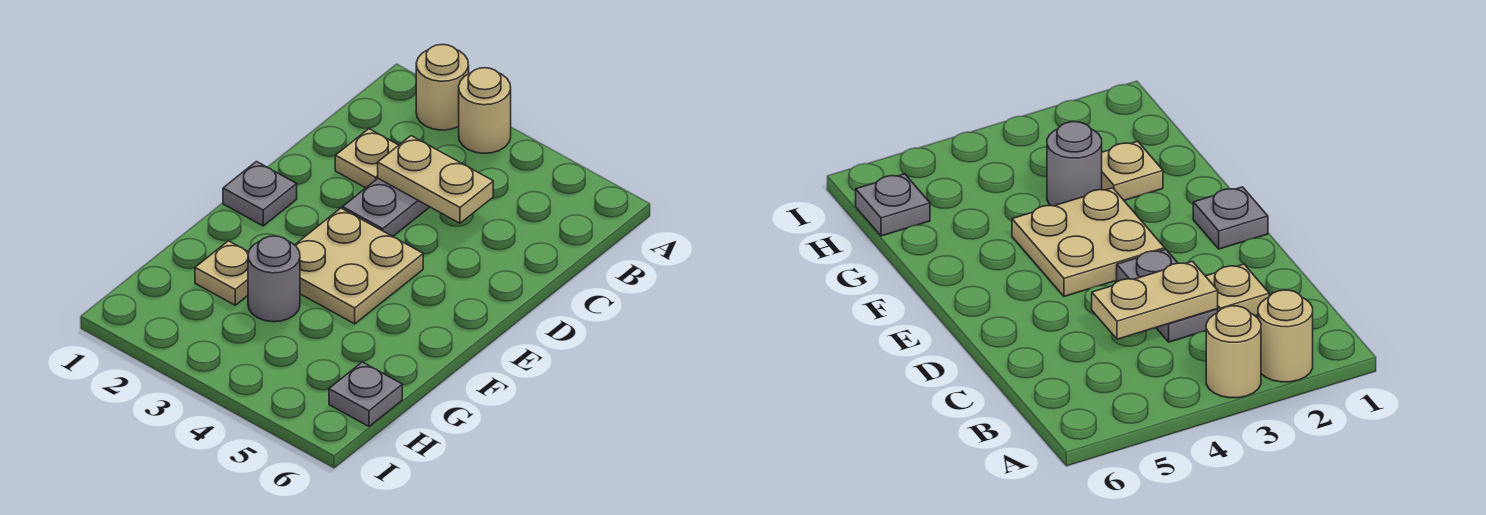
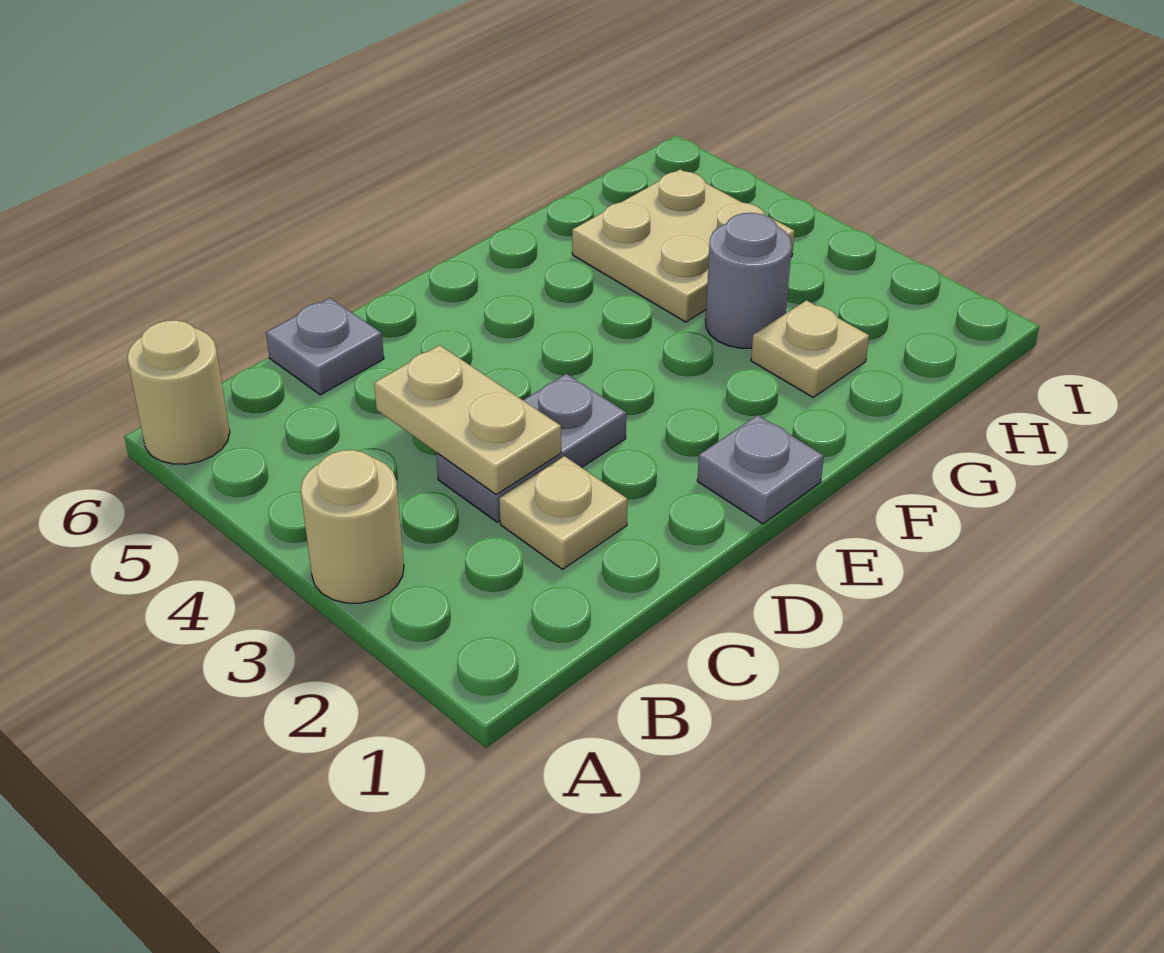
tan 1x1 round brick [416,44,469,130] -> tan 1x1 round brick moved to [127,320,230,464]
tan 2x2 plate [295,208,423,324] -> tan 2x2 plate moved to [572,169,794,322]
grey 1x1 plate [329,362,402,426] -> grey 1x1 plate moved to [266,298,384,395]

